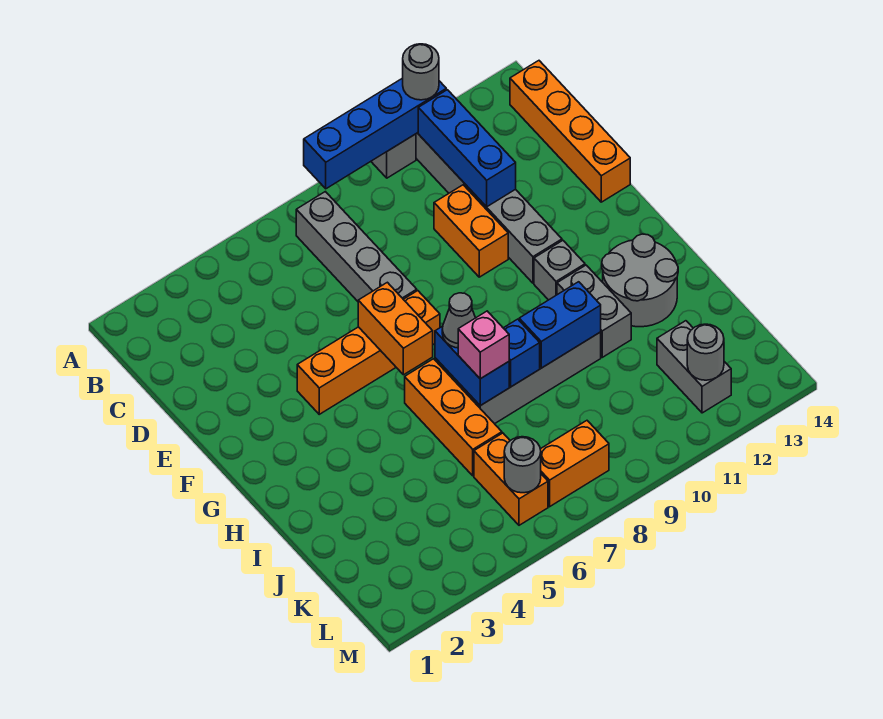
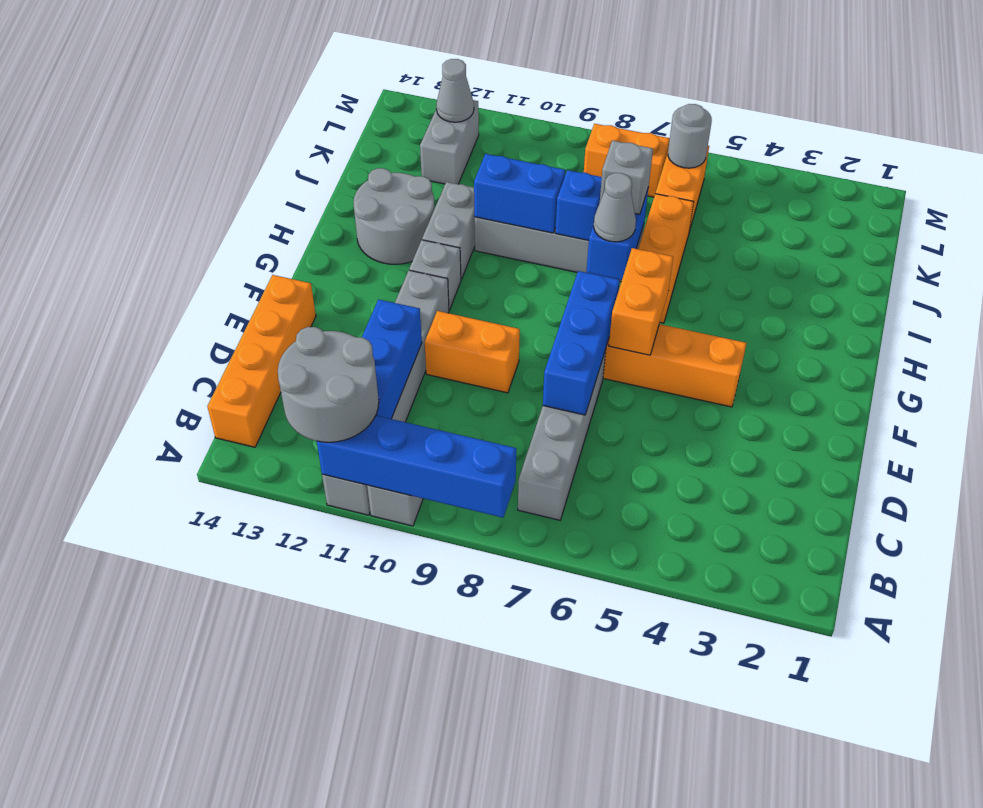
grey 1x1 round brick [403,44,439,100] -> grey 2x2 round brick [278,327,379,442]
none -> blue 1x3 brick [543,271,620,415]
orange 1x2 brick [434,185,508,277] -> orange 1x2 brick turned to [425,311,520,393]
pink 1x1 brick [458,311,509,379] -> grey 1x1 brick [600,140,653,214]
grey 1x1 round brick [687,324,724,380] -> grey 1x1 cone [436,59,474,122]

